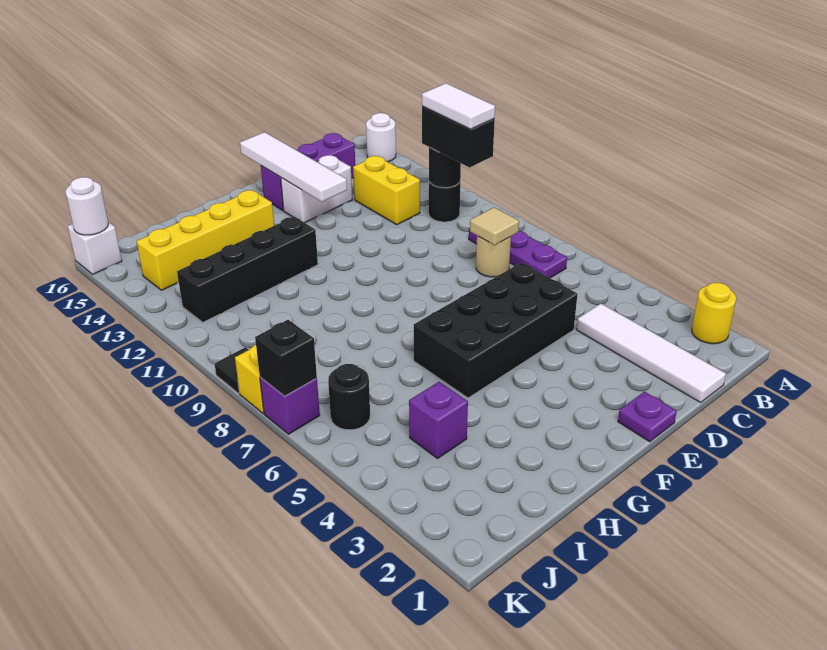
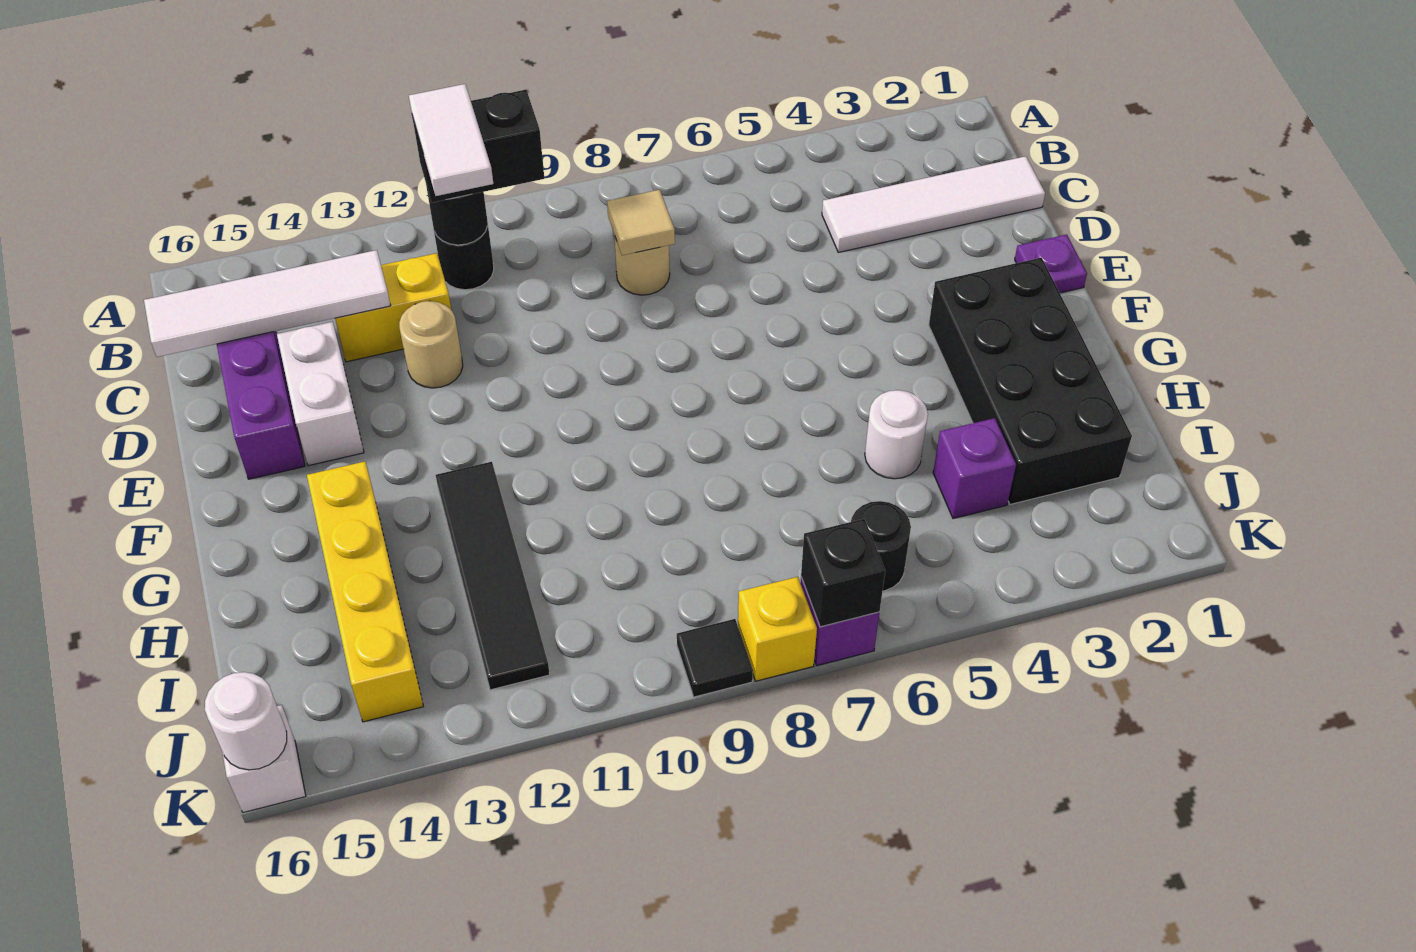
yellow 1x1 round brick [692,283,736,344] -> none
white 1x1 round brick [366,113,396,162] -> white 1x1 round brick moved to [865,390,928,479]
purple 1x3 plate [469,228,567,278] -> none
white 1x2 tile [422,83,495,129] -> white 1x2 tile turned to [409,84,493,196]
black 2x4 brick [414,262,577,398] -> black 2x4 brick moved to [929,258,1132,504]
none -> tan 1x1 round brick [399,301,463,388]
white 1x4 tile [240,132,347,202] -> white 1x4 tile moved to [144,250,391,357]
black 1x4 brick [177,216,318,322] -> black 1x4 tile [436,462,550,690]

